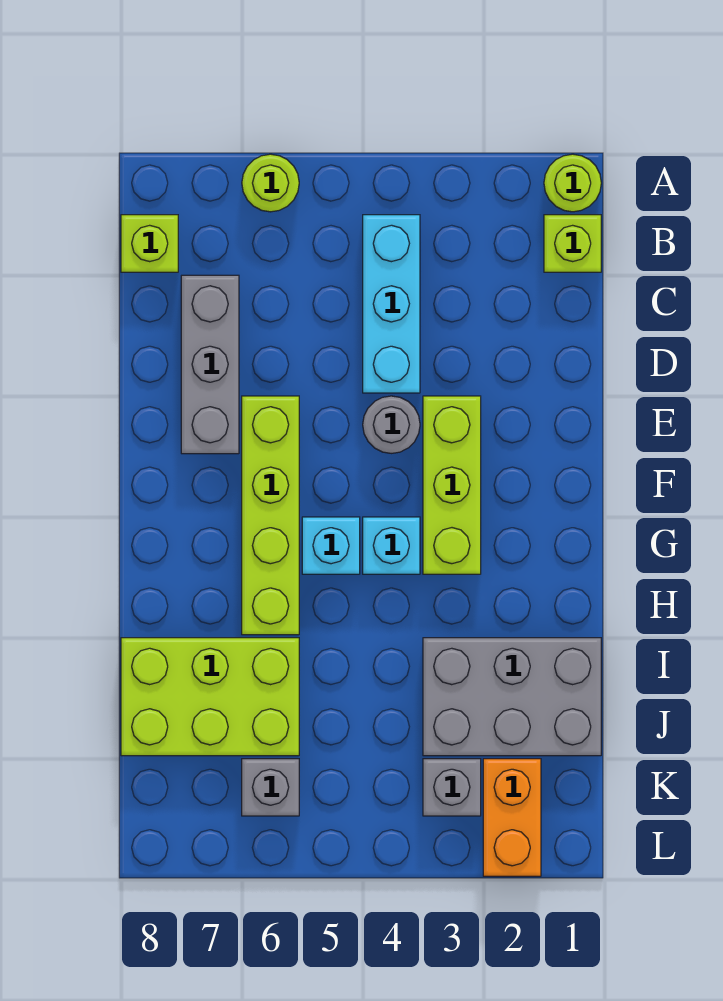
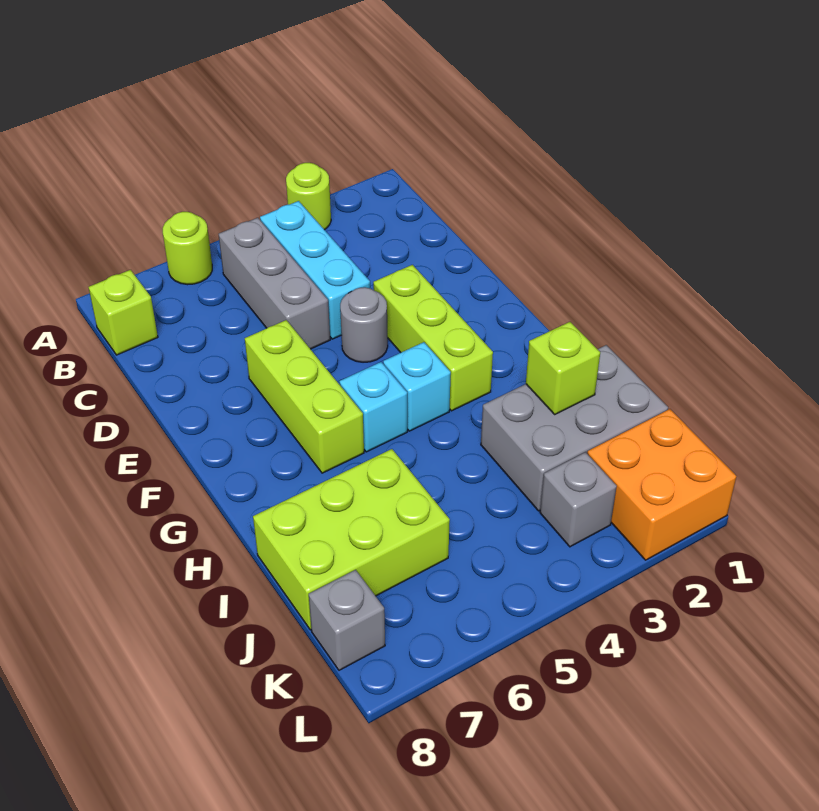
lime 1x1 round brick [544,154,601,212] -> lime 1x1 round brick moved to [286,163,331,230]
lime 1x1 brick [544,215,601,272] -> lime 1x1 brick moved to [526,322,600,414]
grey 1x3 brick [181,275,239,454] -> grey 1x3 brick moved to [219,218,330,349]
lime 1x4 brick [242,396,299,635] -> lime 1x3 brick [245,320,364,473]
orange 1x2 brick [483,759,541,876] -> orange 2x2 brick [587,409,737,560]
grey 1x1 brick [242,759,299,816] -> grey 1x1 brick moved to [309,570,385,670]

